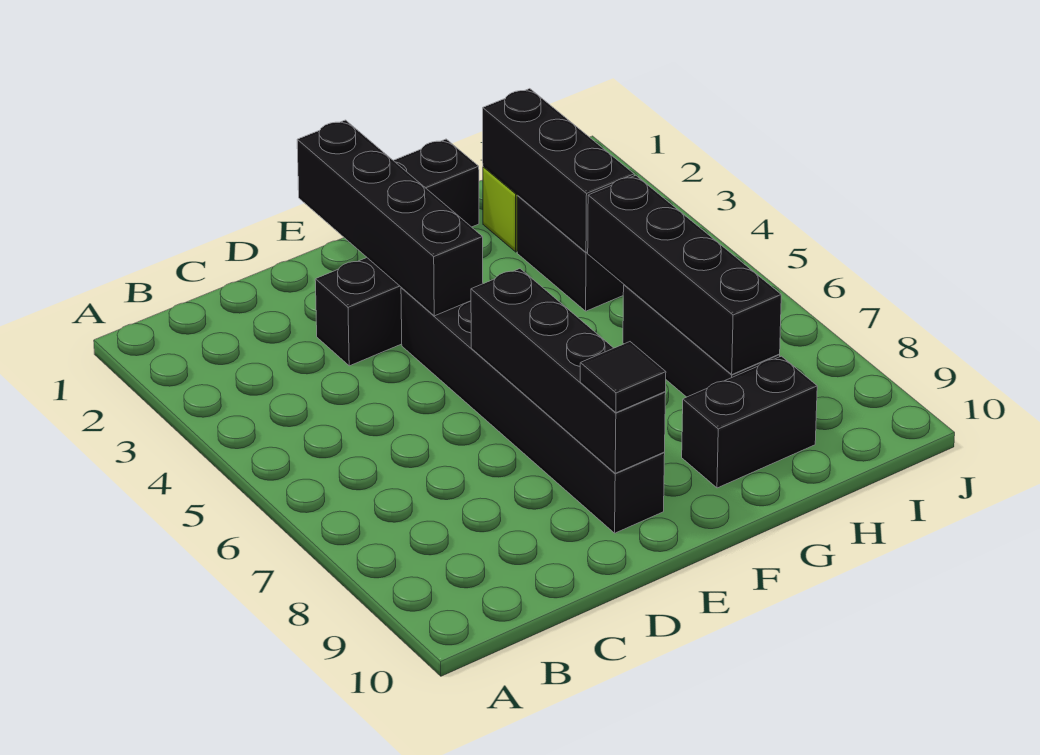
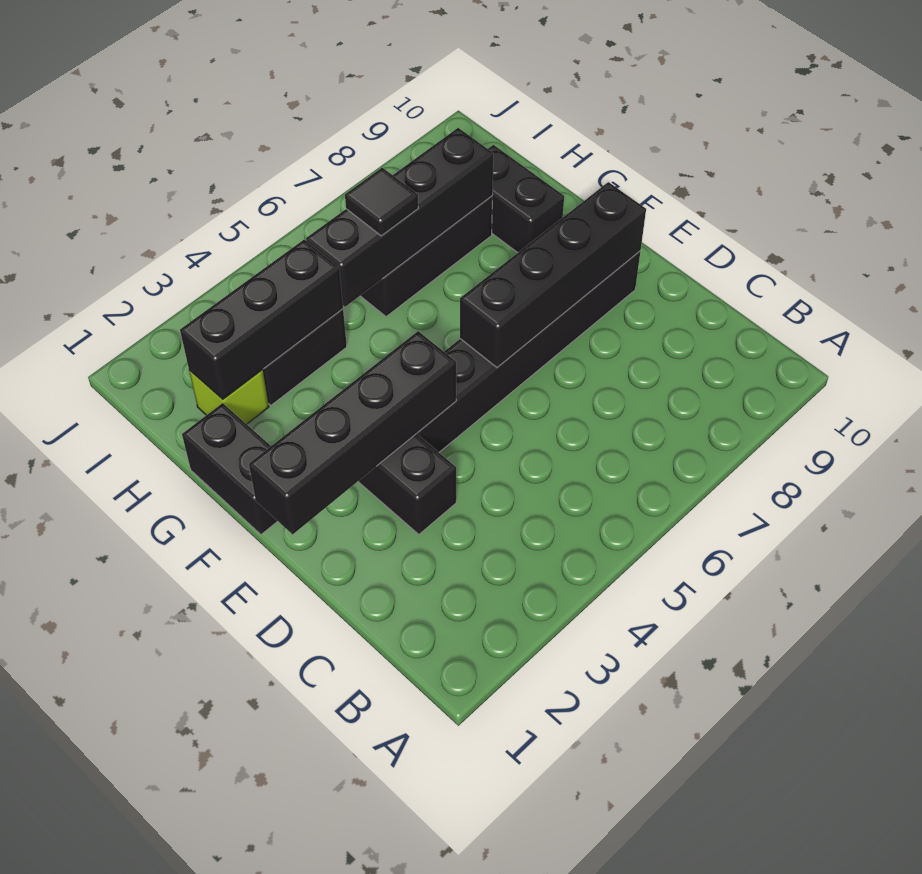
black 1x1 tile [580,342,666,413] -> black 1x1 tile moved to [345,168,418,236]

